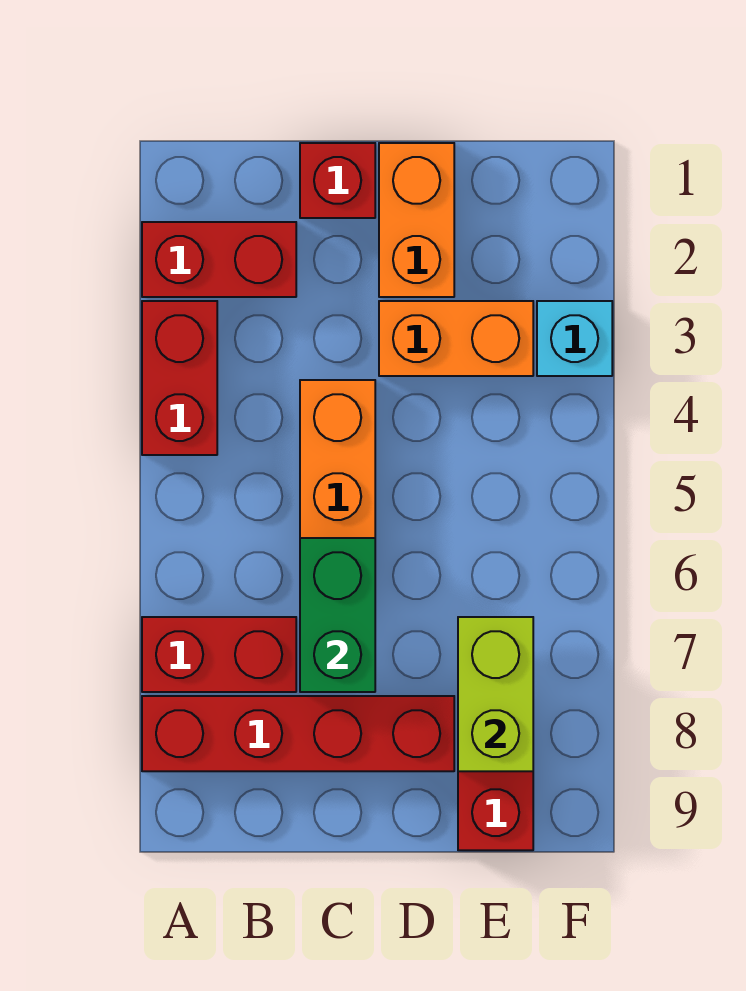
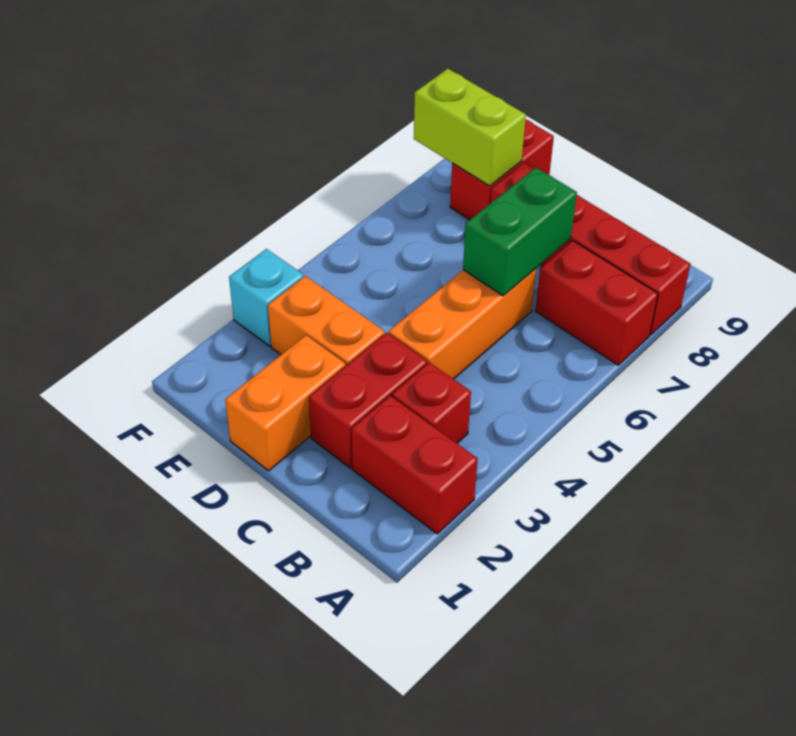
red 1x2 brick [142,301,217,455] -> red 1x2 brick moved to [309,333,427,468]
red 1x1 brick [300,143,375,218] -> red 1x1 brick moved to [392,362,471,443]
lime 1x2 brick [458,617,533,771] -> lime 1x2 brick turned to [414,69,526,186]

